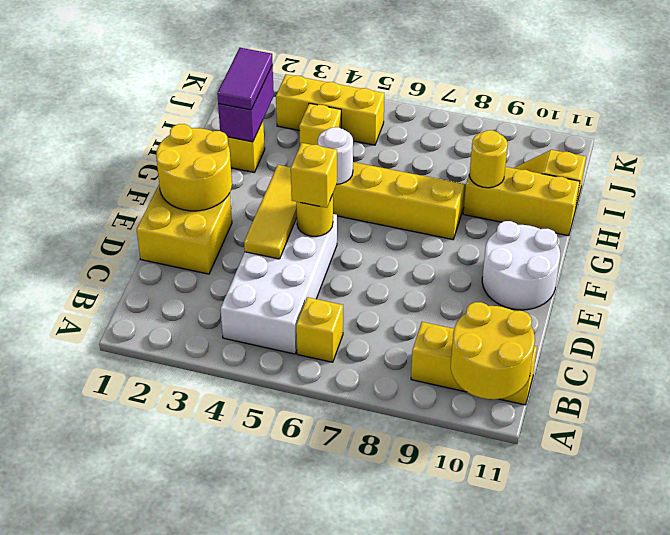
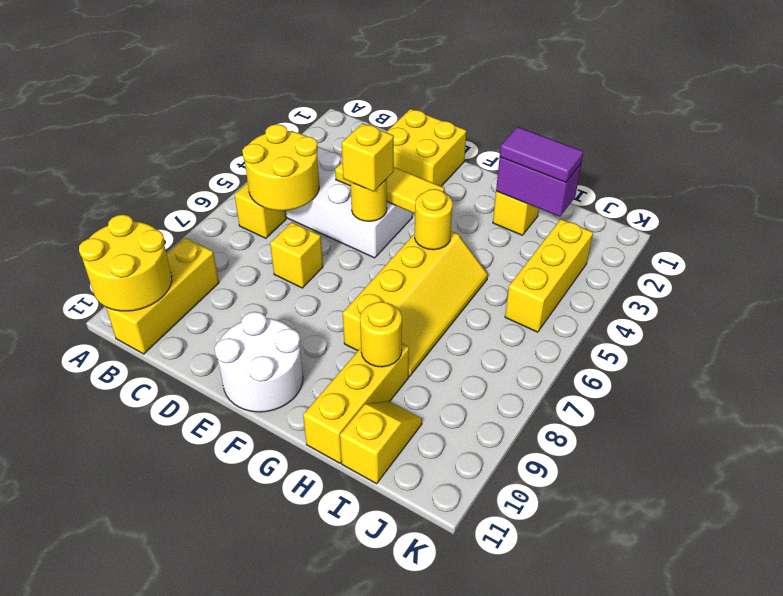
yellow 2x2 round brick [156,124,232,211] -> yellow 2x2 round brick moved to [242,124,319,211]
white 1x1 round brick [318,127,353,184] -> yellow 1x1 round brick [415,189,453,250]
yellow 1x1 brick [299,103,341,145] -> yellow 1x1 brick moved to [270,222,323,288]

